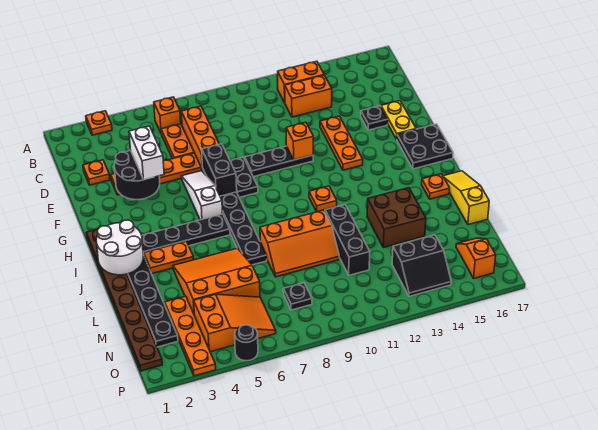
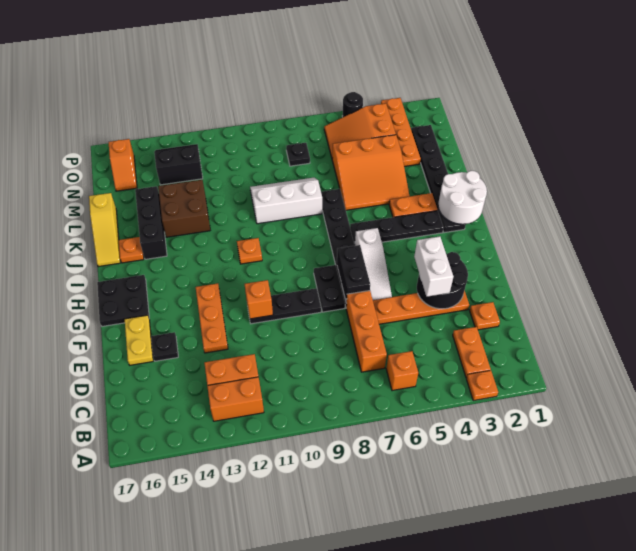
orange 1x2 plate [161,124,194,159] -> orange 1x2 plate moved to [453,327,491,378]
brown 1x8 plate [87,229,162,371] -> none
orange 2x3 slope [260,210,339,277] -> white 2x3 slope [250,178,322,224]
black 1x3 brick [325,205,370,275] -> black 1x3 brick moved to [135,186,167,259]

